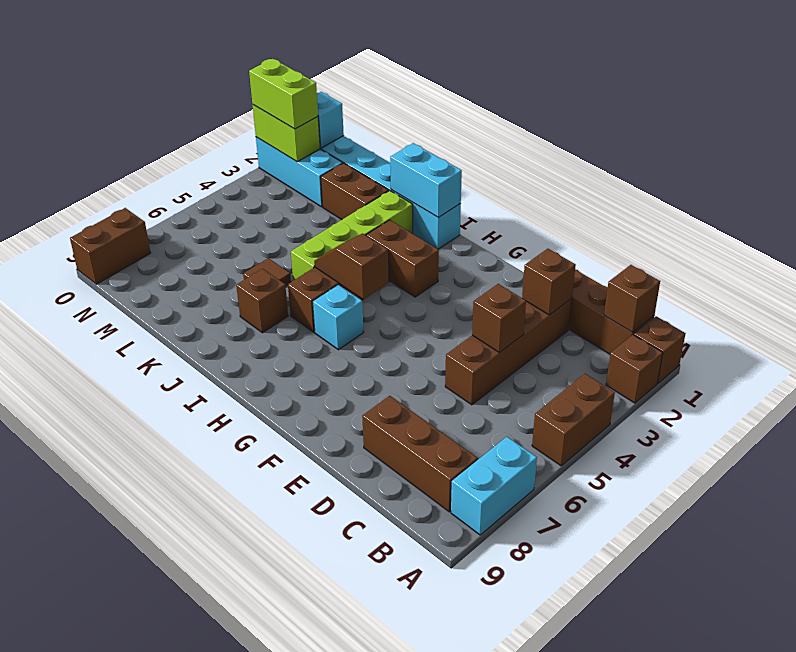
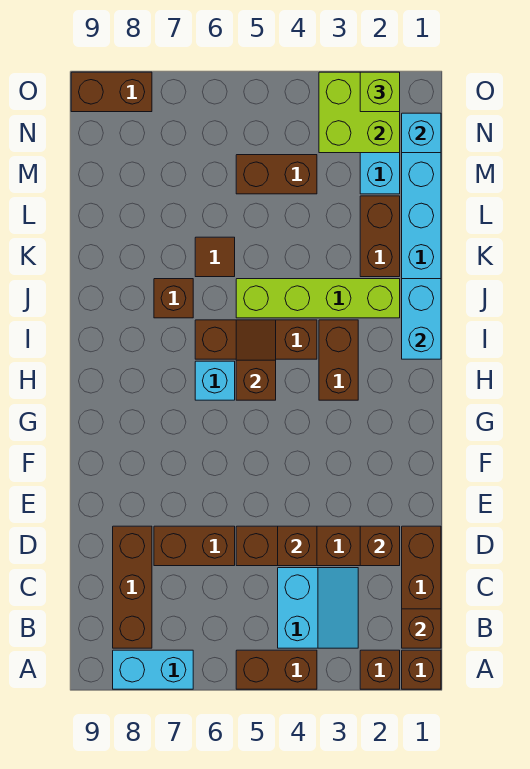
none -> cyan 2x2 slope [278,568,358,648]
none -> brown 1x2 brick [154,526,235,566]
none -> brown 1x2 brick [236,155,317,194]
lime 1x2 brick [253,105,320,162] -> lime 2x2 brick [319,72,400,153]
lime 1x2 brick [249,59,318,129] -> lime 1x1 brick [360,72,400,112]

